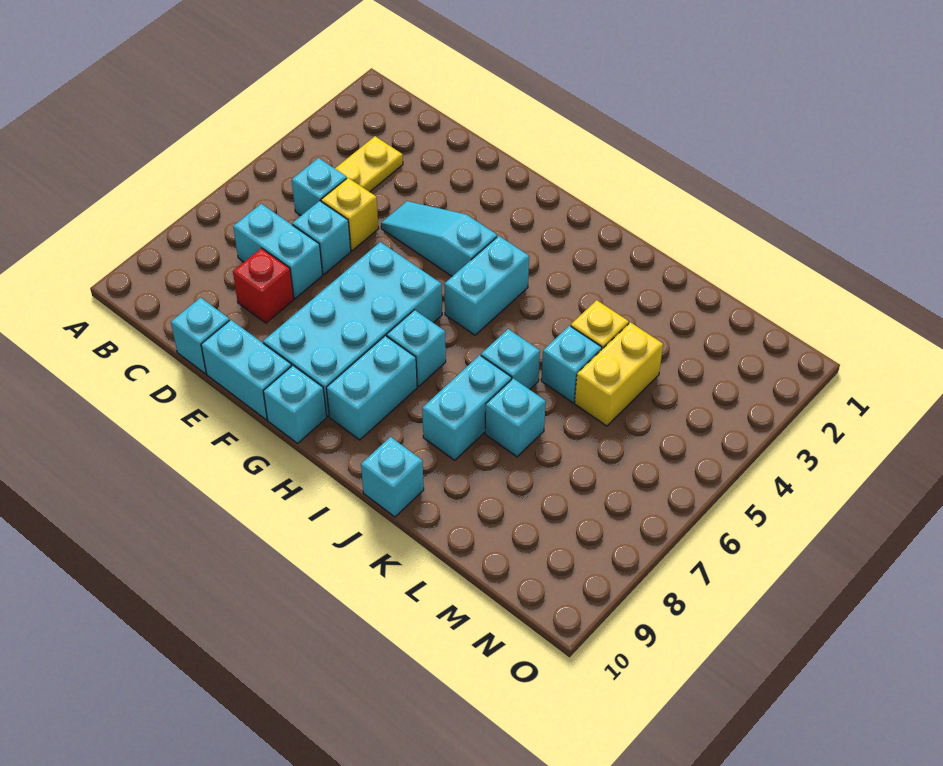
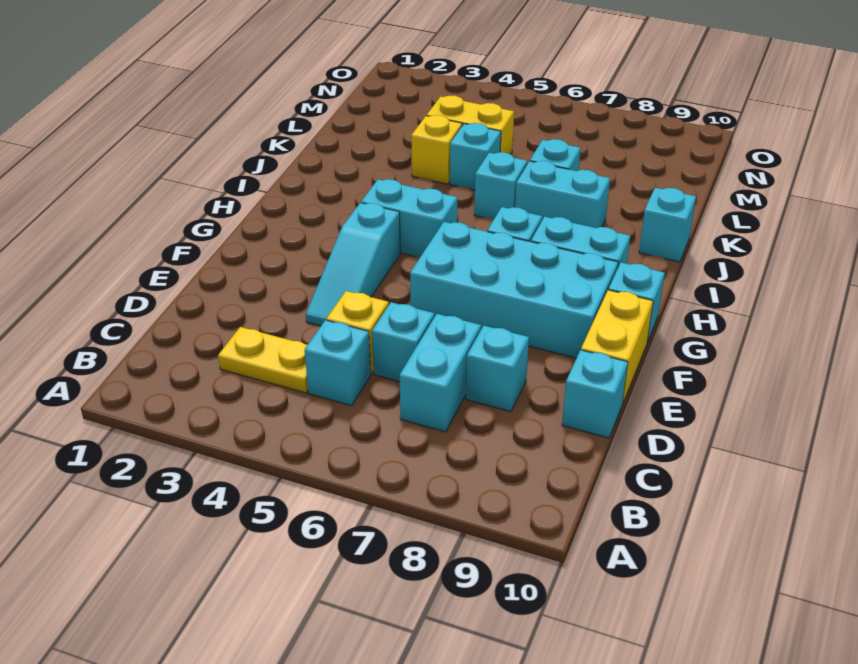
red 1x1 brick [233,248,294,323] -> cyan 1x1 brick [466,326,529,412]
cyan 1x2 brick [201,320,292,420] -> yellow 1x2 brick [581,290,653,404]

